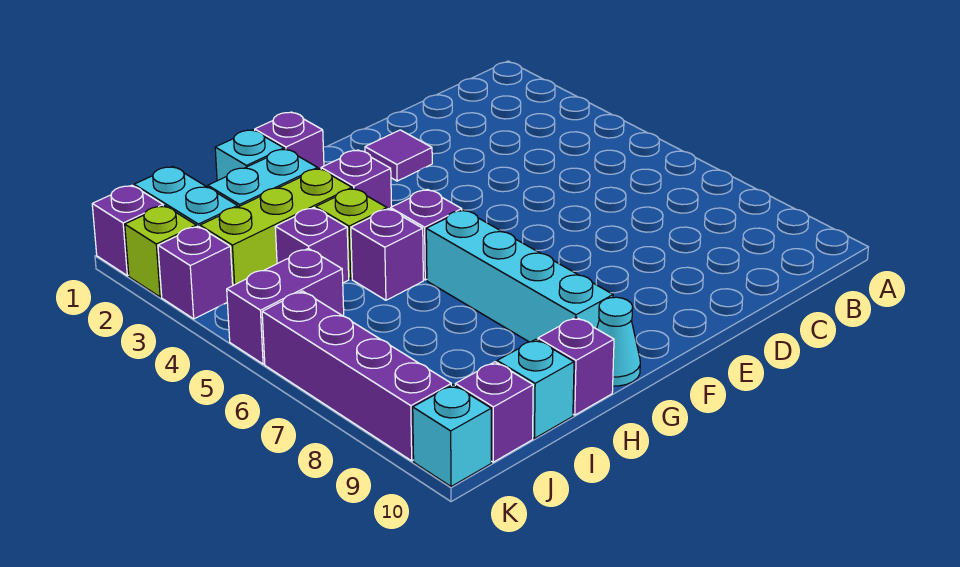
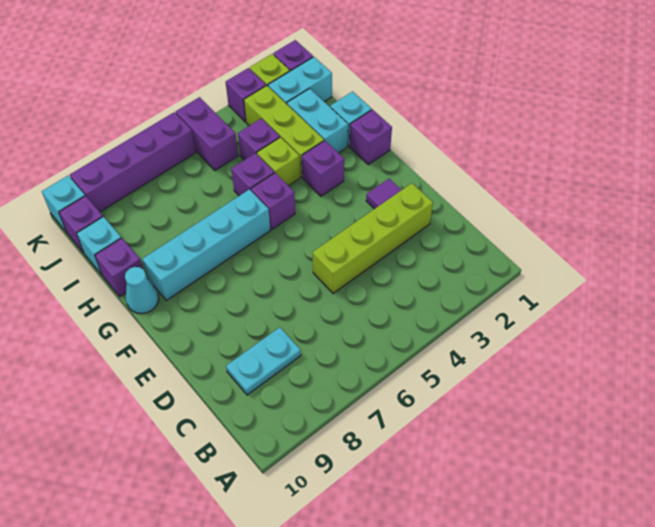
none -> cyan 1x2 plate [226,327,301,395]
none -> lime 1x4 brick [313,183,433,293]

